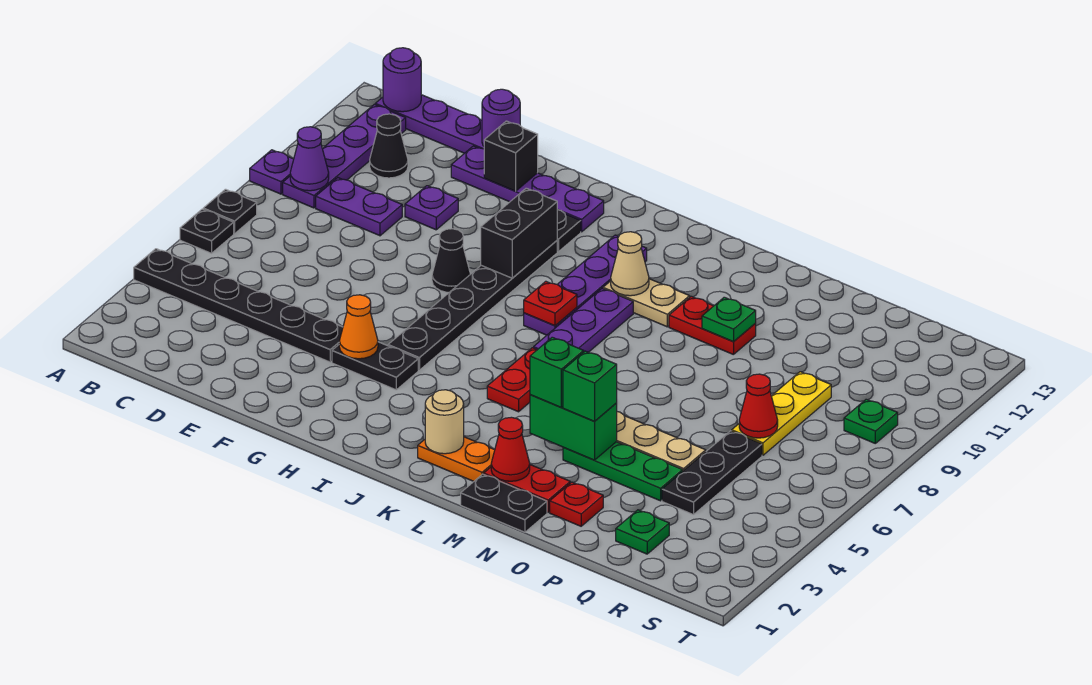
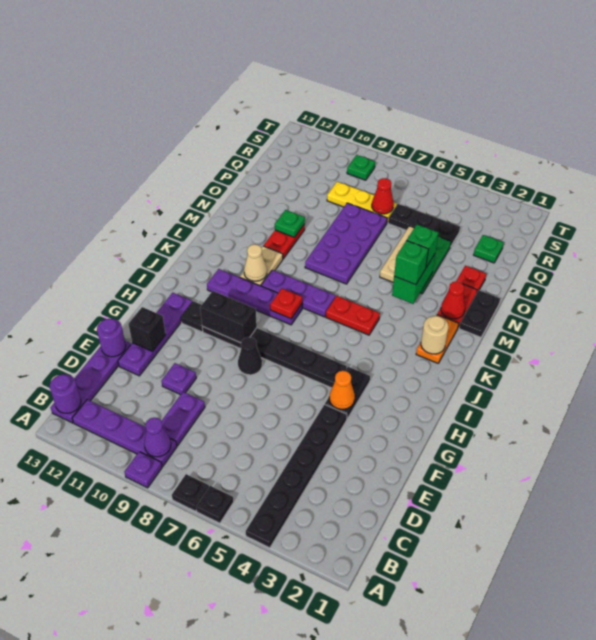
black 1x1 cone [370,114,408,178] -> none
none -> purple 2x4 plate [305,203,387,284]

